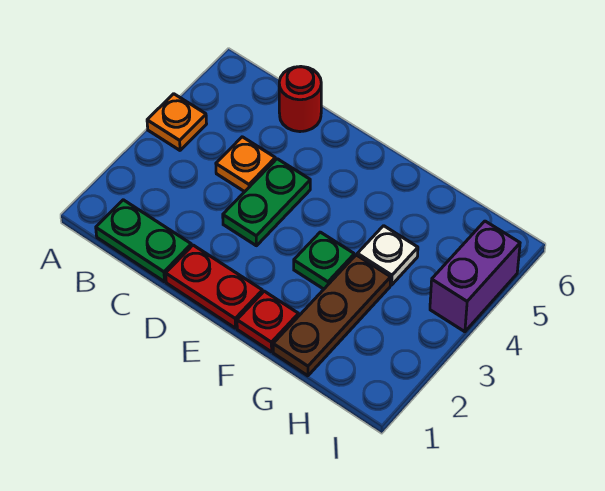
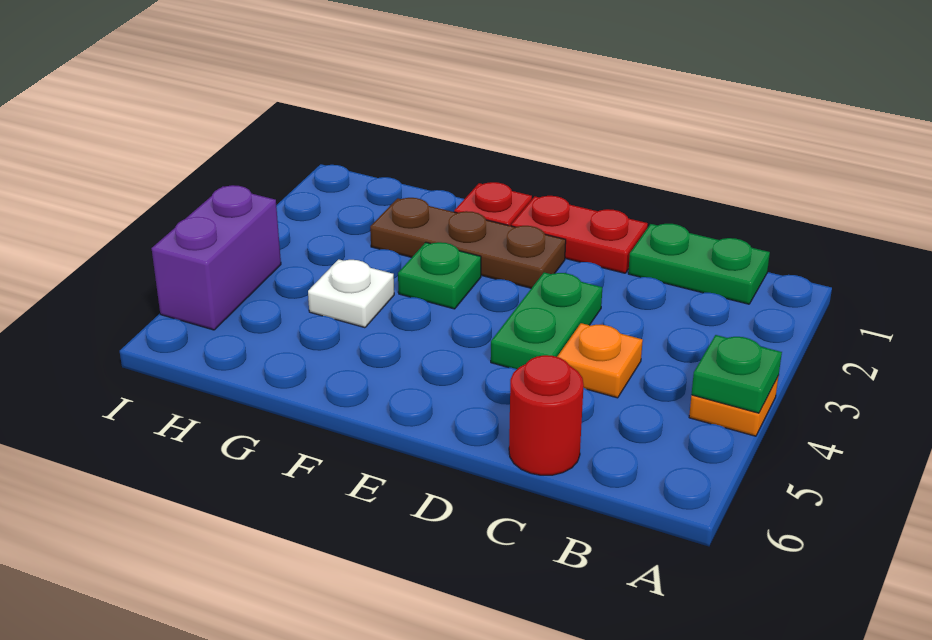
none -> green 1x1 plate [691,335,782,413]
brown 1x3 plate [273,255,391,376] -> brown 1x3 plate turned to [370,198,566,288]

